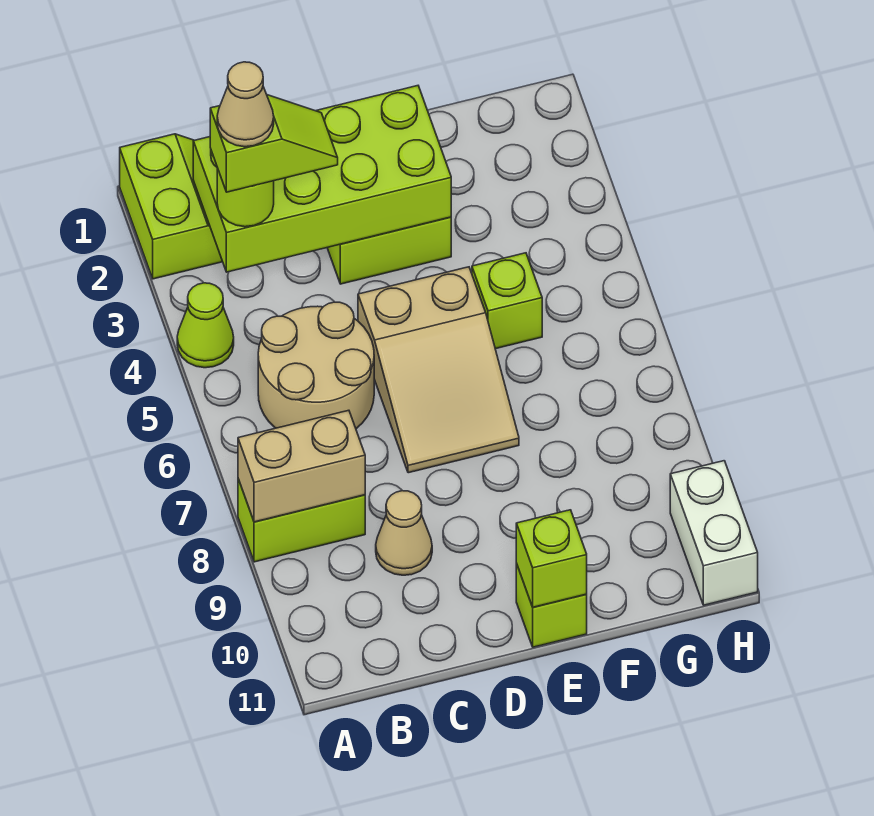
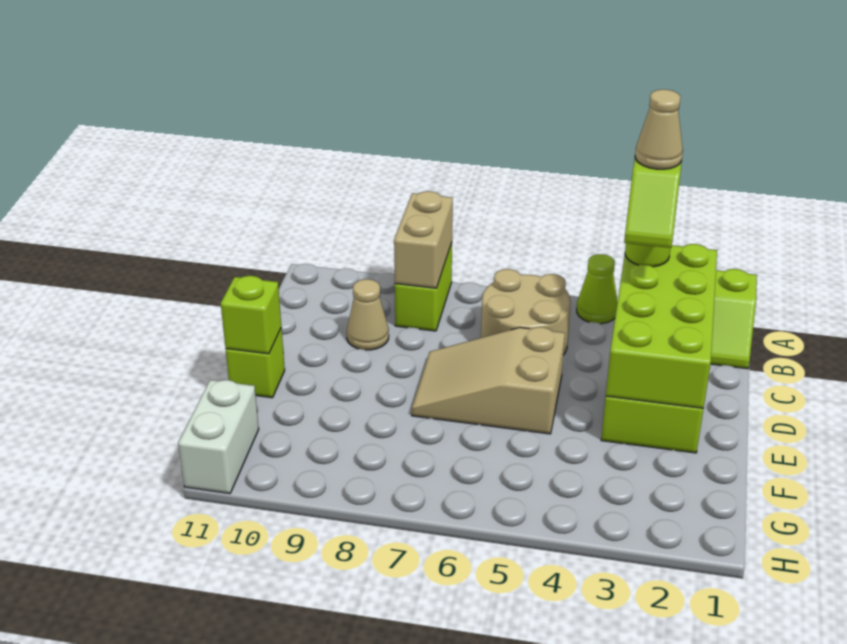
lime 1x1 brick [472,253,542,349] -> none
white 1x2 brick [670,461,758,605] -> white 1x2 brick turned to [178,380,259,494]

